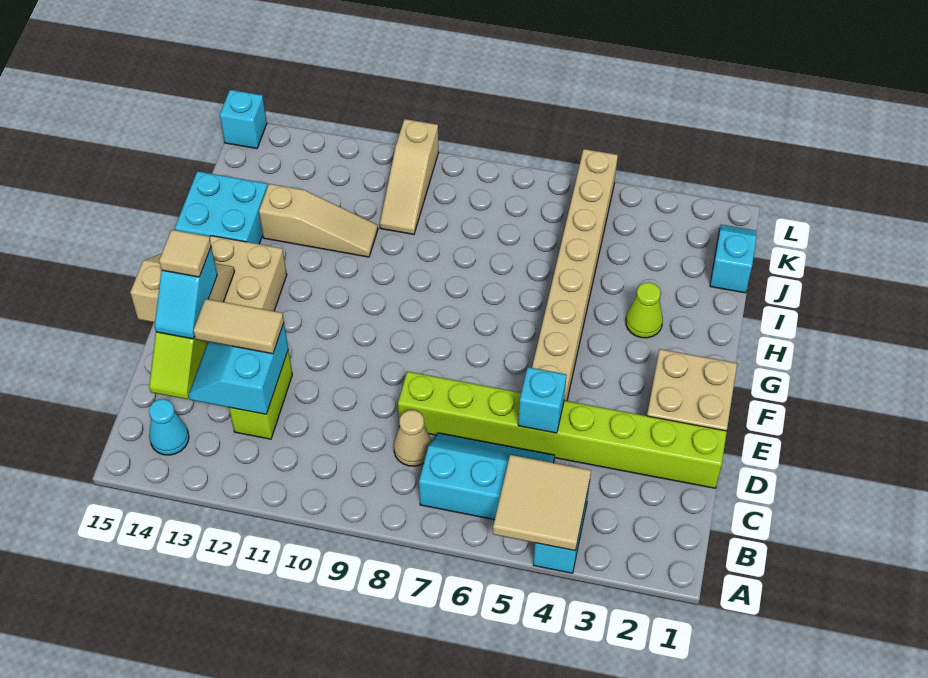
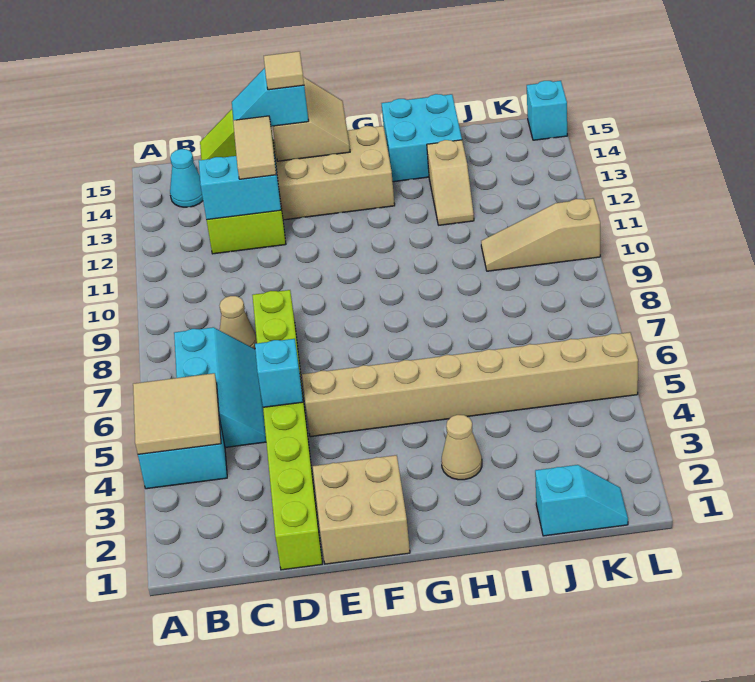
lime 1x1 cone [626,282,663,338] -> tan 1x1 cone [442,415,482,480]
tan 1x3 slope [259,184,378,257] -> tan 1x2 slope [427,140,474,225]

